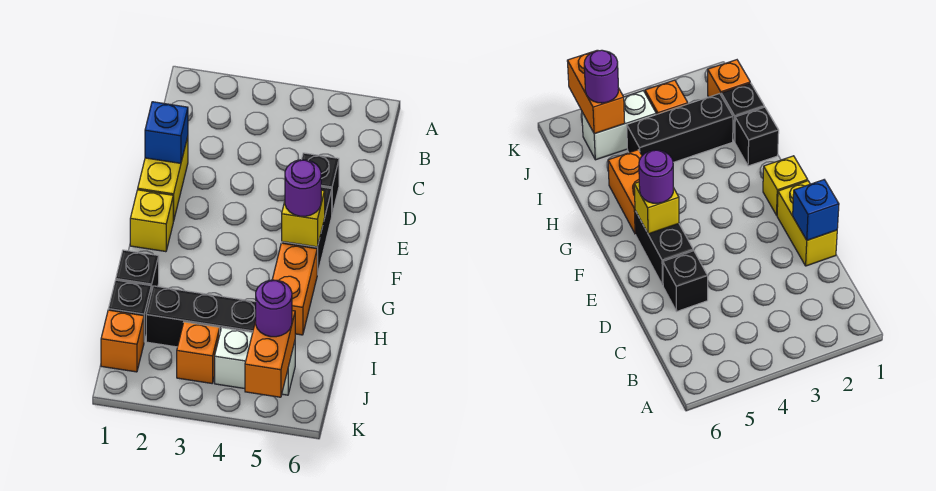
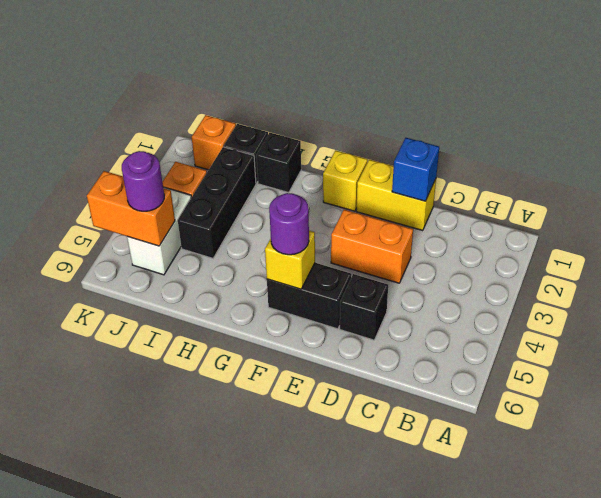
orange 1x2 brick [272,243,317,335] -> orange 1x2 brick moved to [331,210,413,283]

